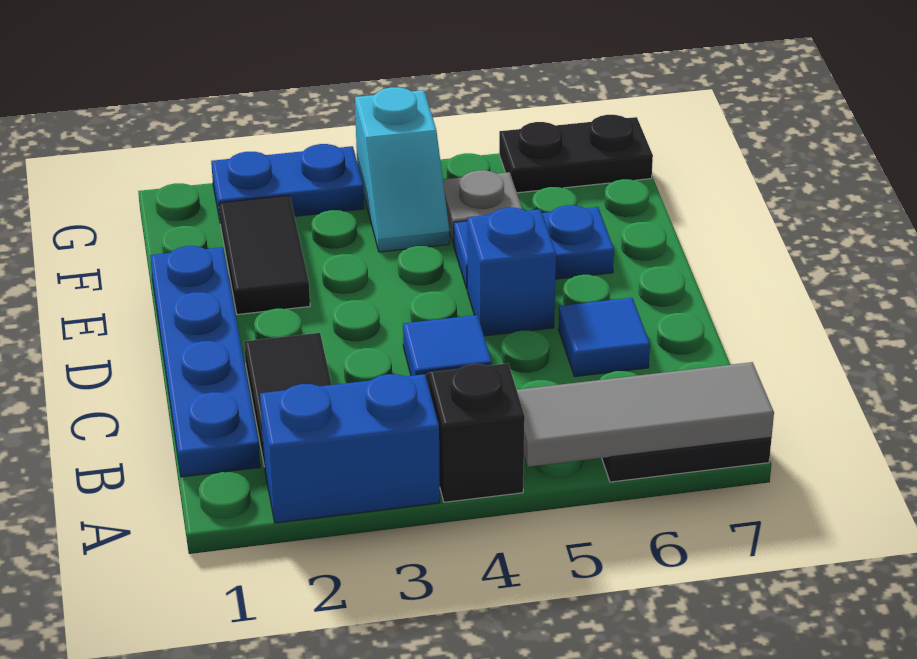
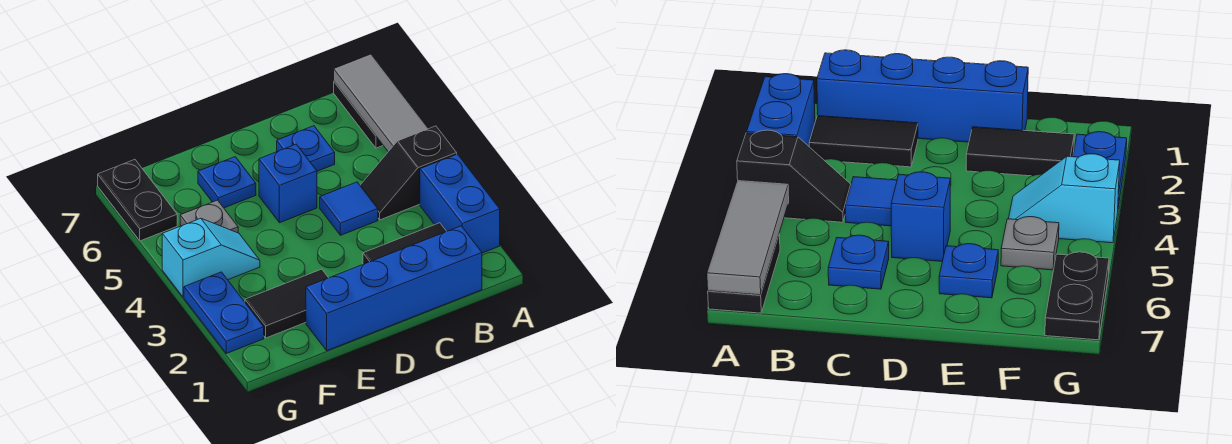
blue 1x4 plate [150,246,260,477] -> blue 1x4 brick [306,226,482,351]
blue 1x1 tile [558,298,650,377] -> blue 1x1 plate [277,126,335,171]
blue 1x2 plate [454,205,614,289] -> blue 1x1 plate [198,157,256,208]

